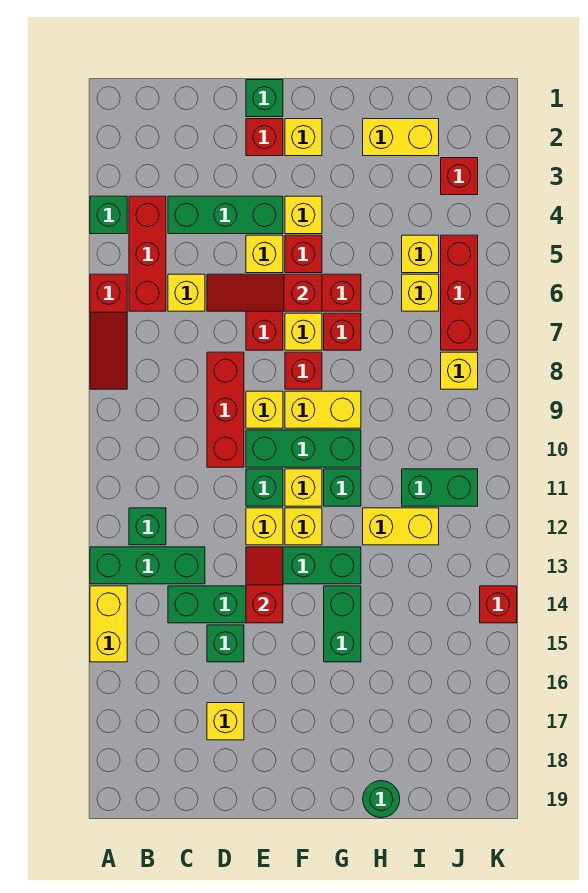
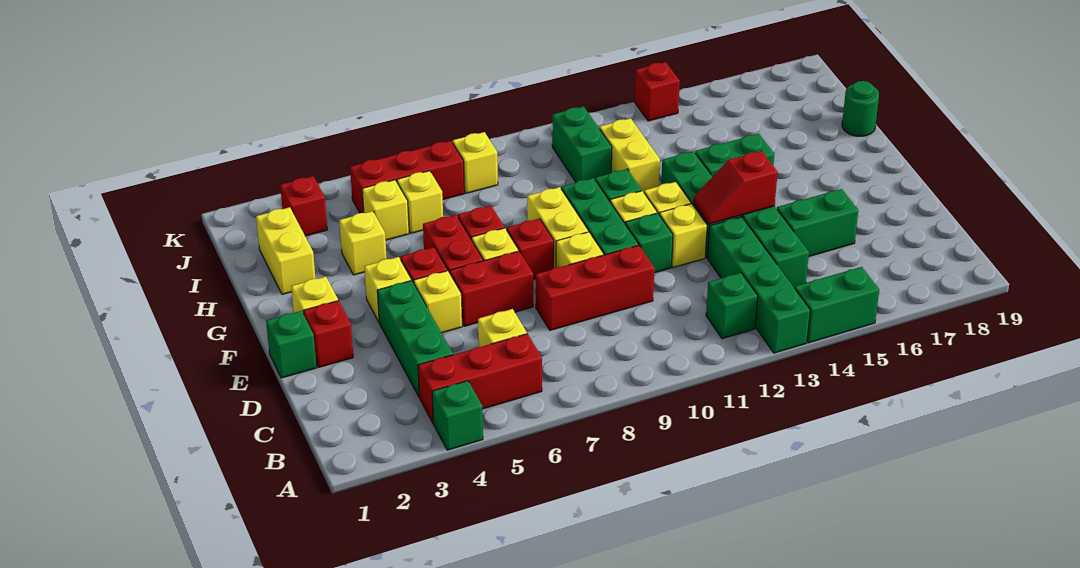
red 1x3 slope [90,274,127,389] -> none
green 1x3 brick [90,547,205,584] -> green 1x4 brick [708,217,810,353]
yellow 1x2 brick [90,586,127,662] -> green 1x2 brick [795,267,879,343]
red 1x3 slope [207,274,322,311] -> none
green 1x1 brick [207,625,244,662] -> green 1x2 brick [777,189,858,256]
yellow 1x1 brick [207,703,244,740] -> yellow 1x1 brick moved to [339,211,387,275]

